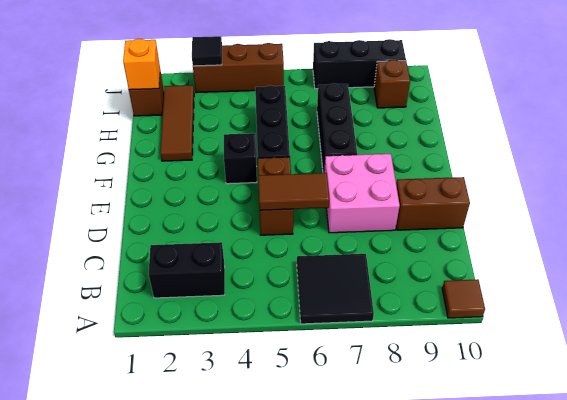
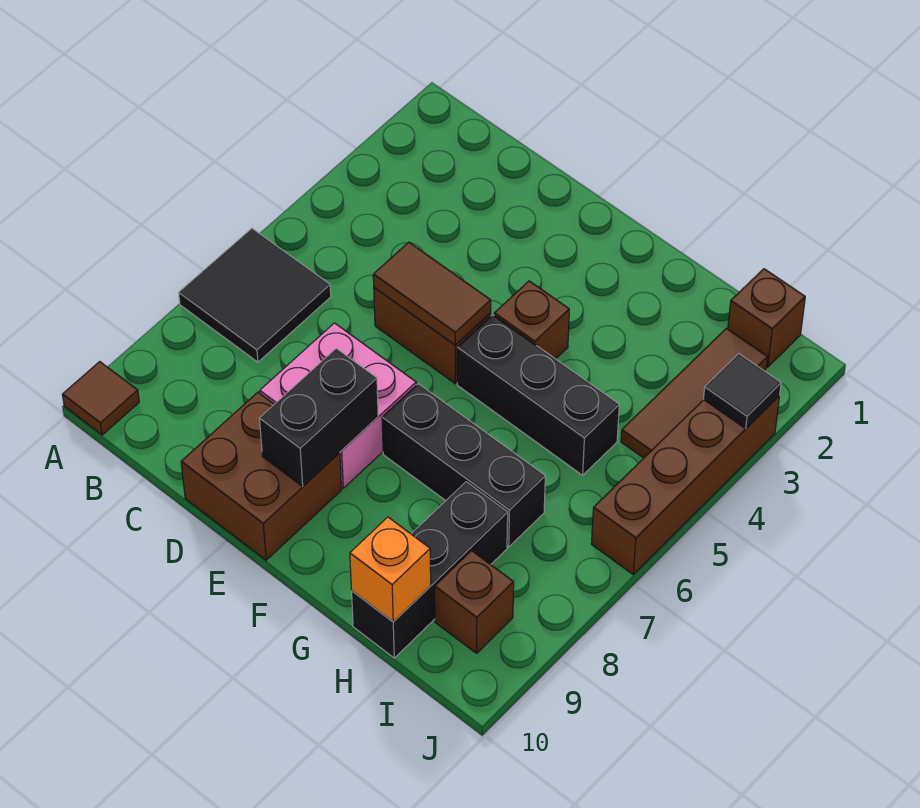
black 1x2 brick [149,242,225,298] -> black 1x2 brick moved to [259,348,378,486]
brown 1x2 tile [258,173,330,210] -> brown 1x2 tile turned to [373,242,491,345]
brown 1x2 brick [396,177,470,230] -> brown 2x2 brick [181,392,342,560]
black 1x1 brick [224,133,257,184] -> brown 1x1 brick [494,281,569,359]
brown 1x3 tile [160,85,194,161] -> brown 1x3 tile turned to [621,328,767,458]
orange 1x1 brick [123,39,160,90] -> orange 1x1 brick moved to [350,517,431,622]
brown 1x3 brick [193,43,284,93] -> brown 1x4 brick [591,396,780,574]
black 1x3 brick [313,39,406,89] -> black 1x3 brick moved to [352,482,508,658]

